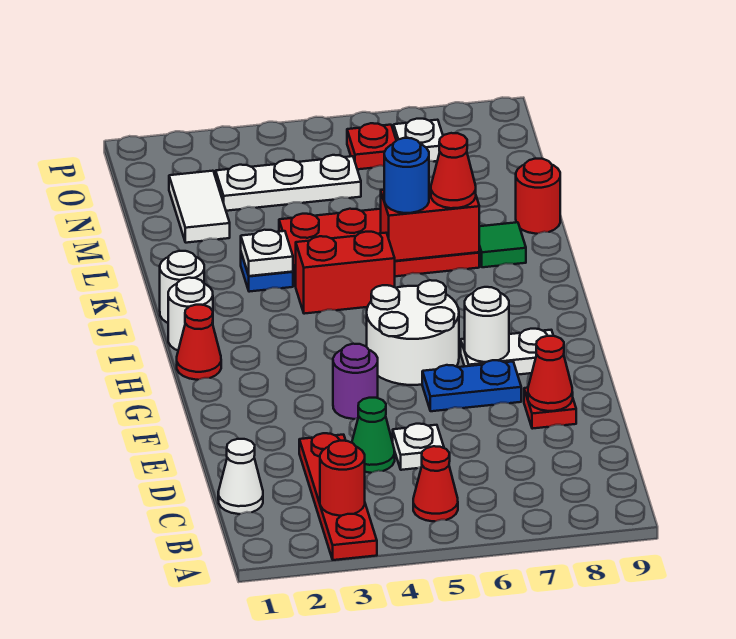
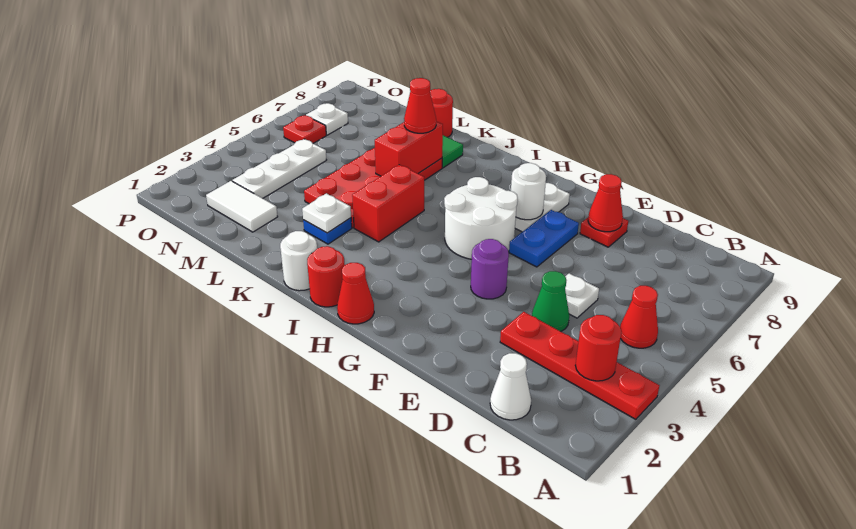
white 1x1 round brick [168,278,213,350] -> red 1x1 round brick [307,246,345,307]
blue 1x1 round brick [384,138,429,213] -> none

